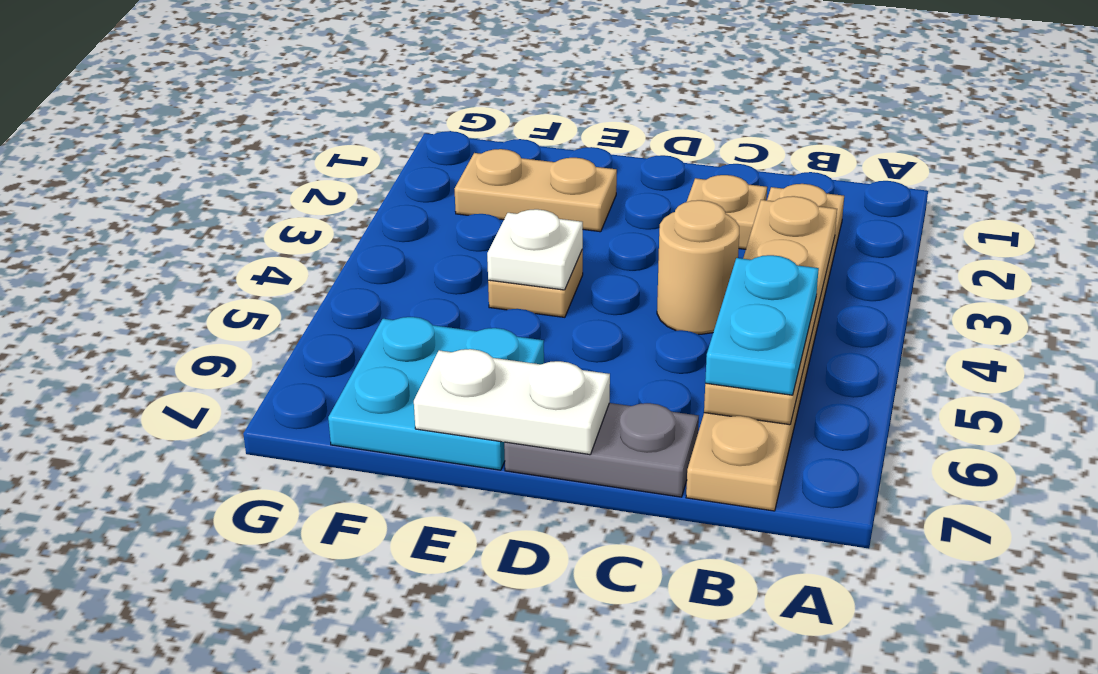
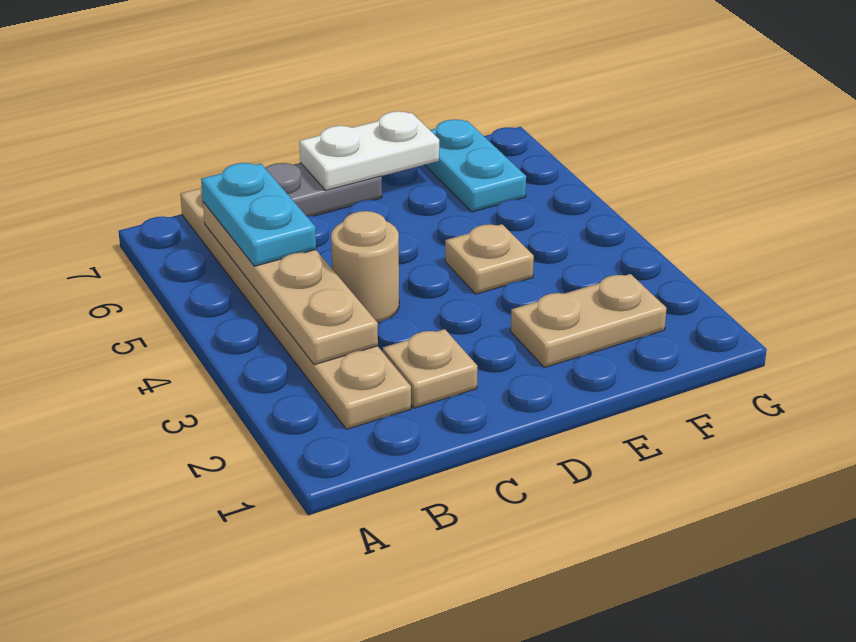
white 1x1 plate [487,209,583,290] -> none
cyan 2x2 plate [328,317,544,470] -> cyan 1x2 plate [425,119,526,212]

